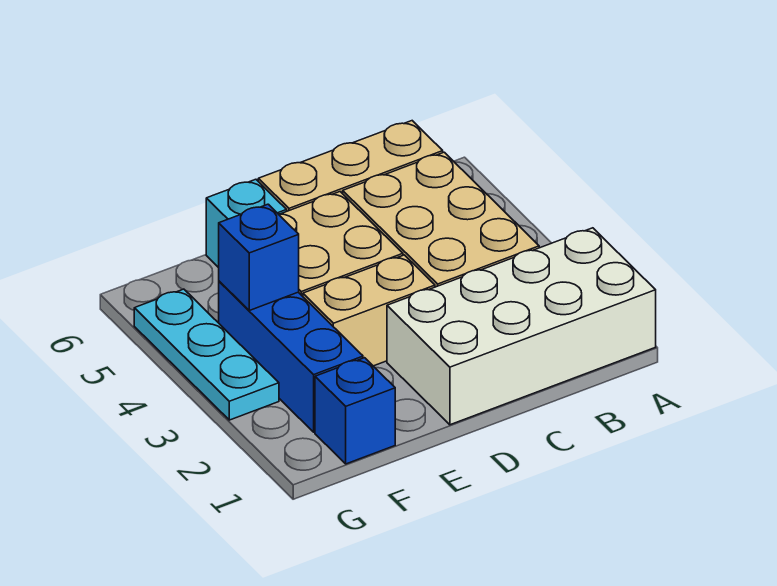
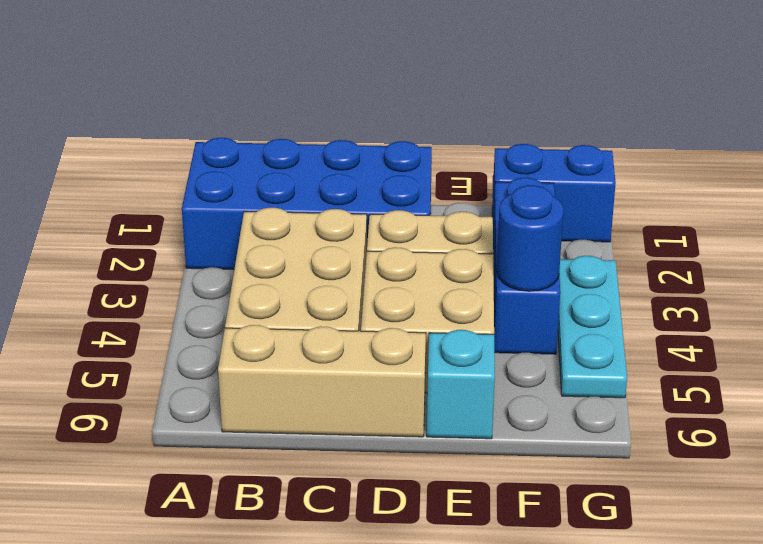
white 2x4 brick [387,228,656,425] -> blue 2x4 brick [182,138,432,269]
blue 1x1 brick [315,358,395,464] -> blue 1x2 brick [492,144,616,242]
blue 1x1 brick [219,204,299,310] -> blue 1x1 round brick [497,185,563,291]

